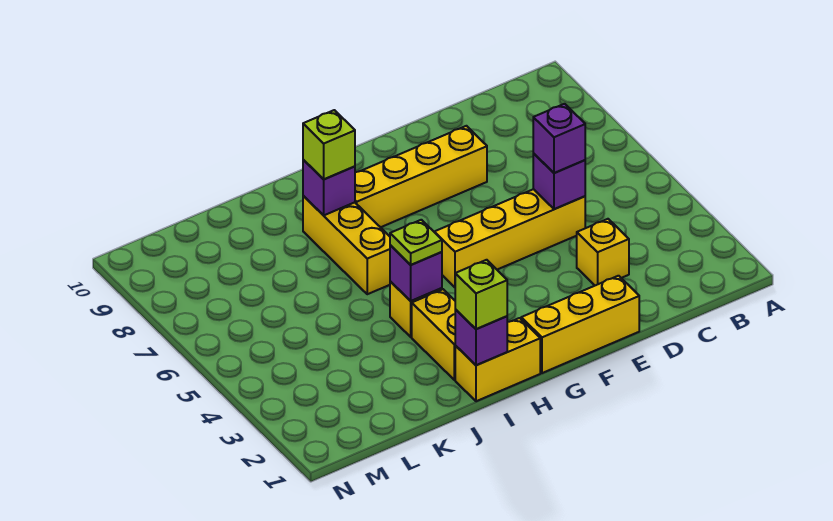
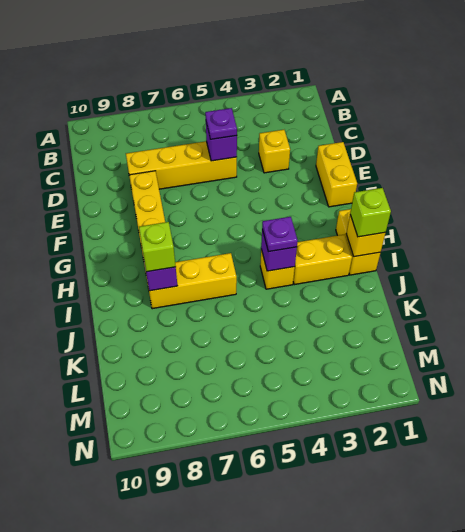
yellow 1x4 brick [435,189,585,287] -> yellow 1x4 brick turned to [126,141,237,189]
purple 1x1 brick [533,104,585,173] -> purple 1x1 plate [205,108,237,139]
yellow 1x3 brick [521,276,639,373] -> yellow 1x2 brick [316,142,357,207]
purple 1x1 brick [455,309,507,365] -> yellow 1x1 brick [346,215,385,257]
lime 1x1 plate [390,220,442,265] -> purple 1x1 plate [262,217,298,252]

